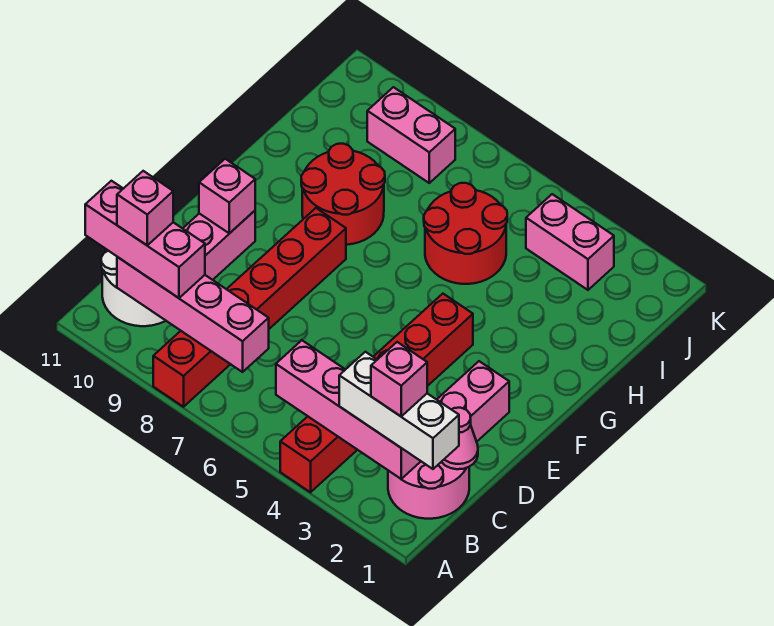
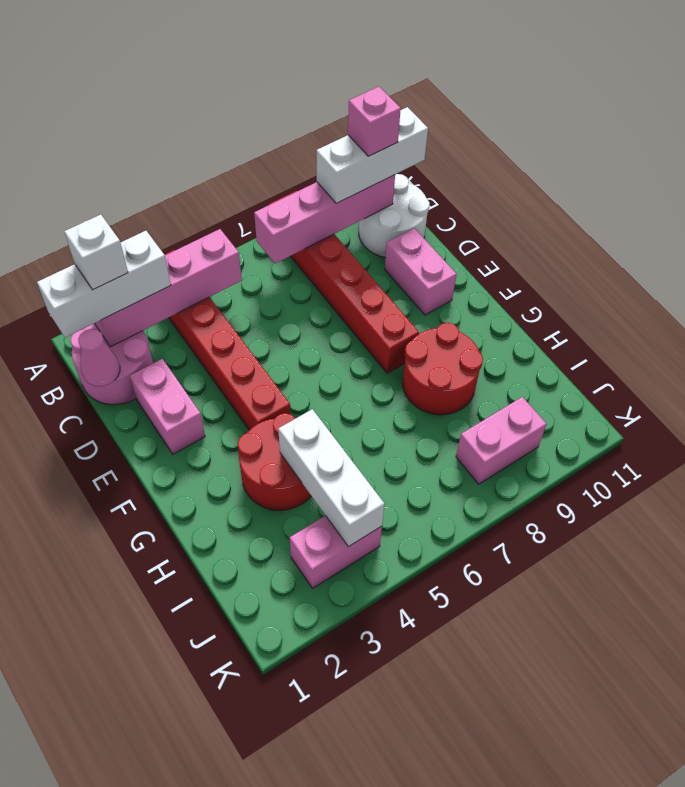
pink 1x1 brick [371,342,427,416] -> white 1x1 brick [64,215,128,290]
pink 1x3 brick [85,181,205,298] -> white 1x3 brick [317,107,428,203]
pink 1x1 brick [199,159,255,233] -> none
none -> white 1x3 brick [278,409,385,547]
red 2x2 round brick [424,183,507,284] -> red 2x2 round brick moved to [238,413,311,510]

